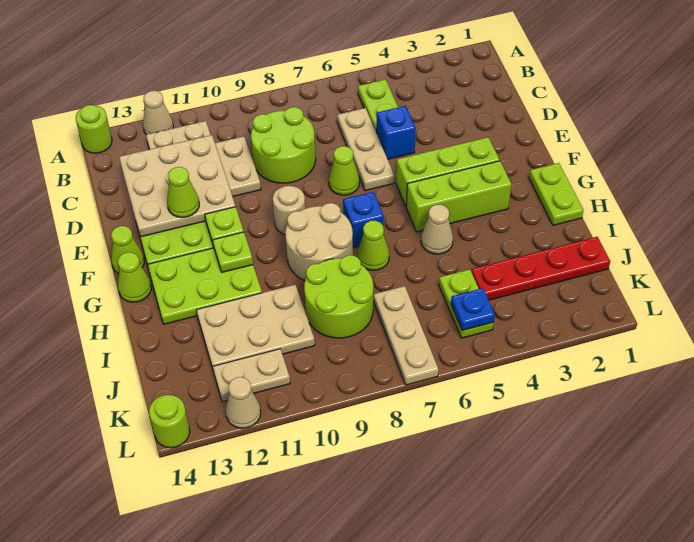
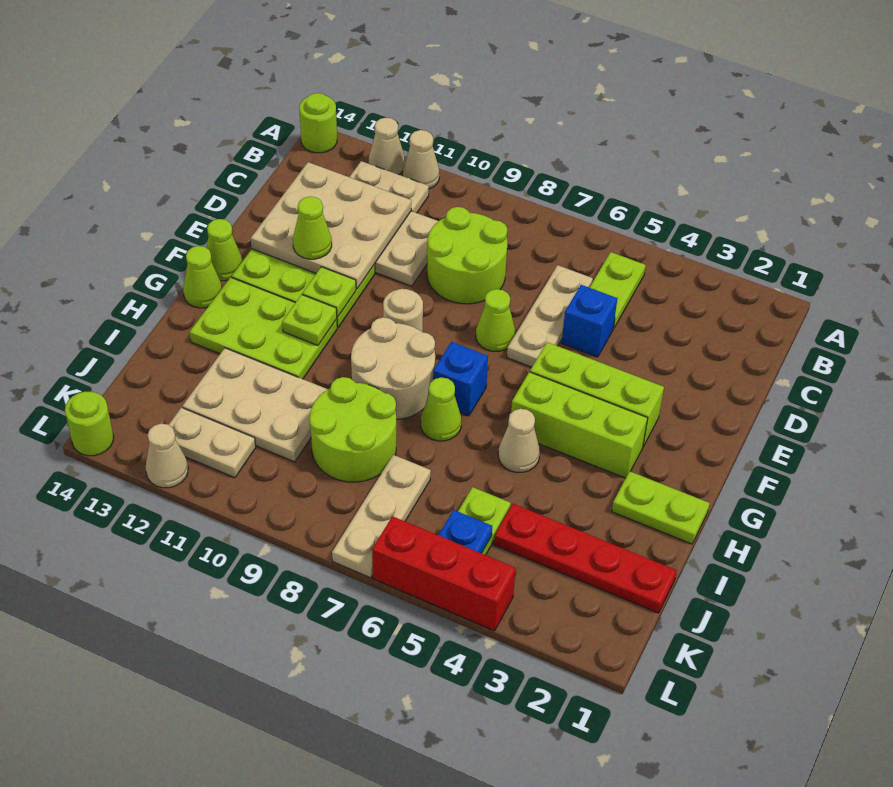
none -> tan 1x1 cone [403,130,439,189]
lime 1x2 plate [529,163,584,225] -> lime 1x2 plate turned to [612,471,710,544]
none -> red 1x3 brick [372,516,516,631]

